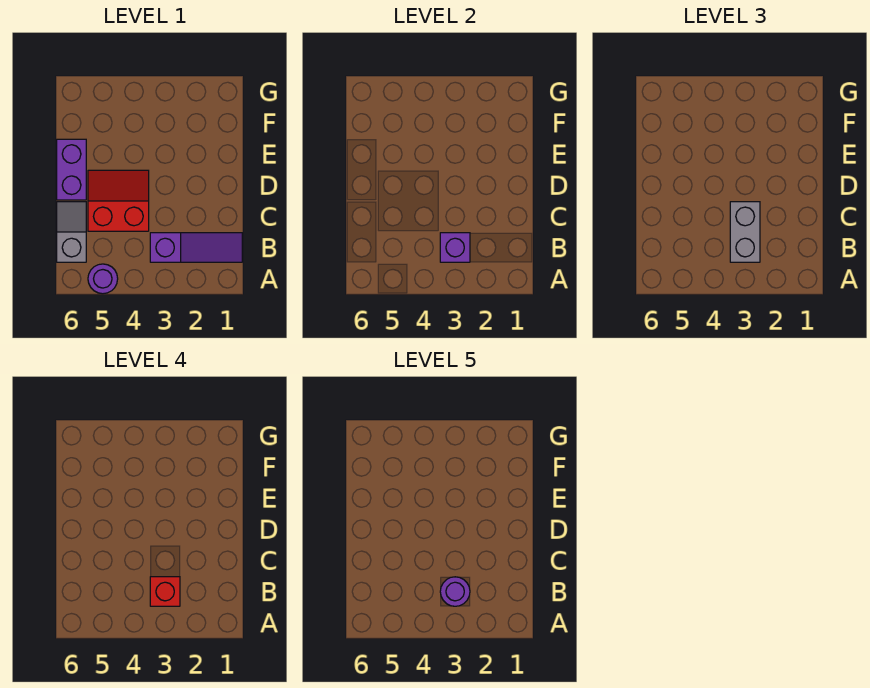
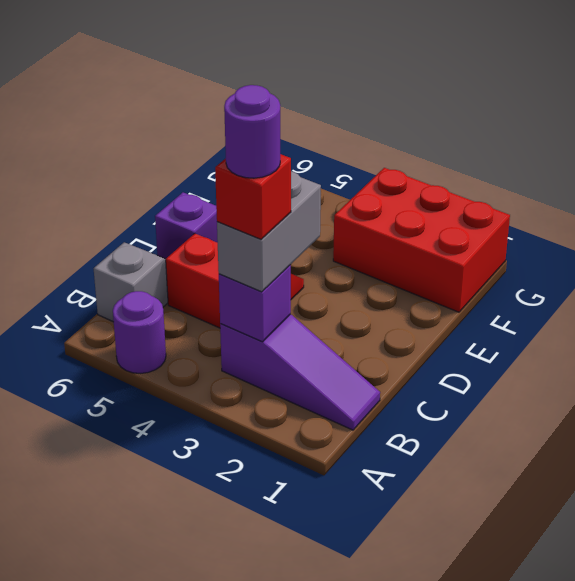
purple 1x2 brick [57,139,86,200] -> purple 1x1 brick [155,192,218,259]
none -> red 2x3 brick [333,168,510,312]

